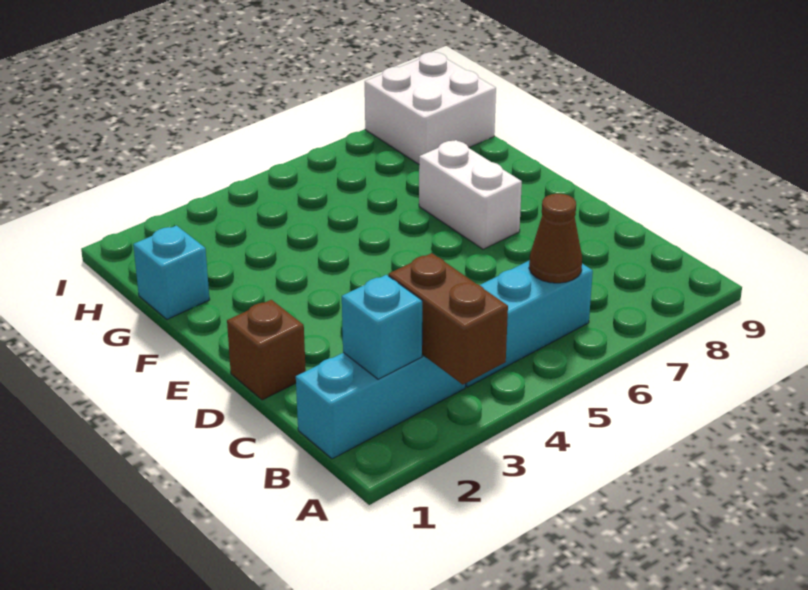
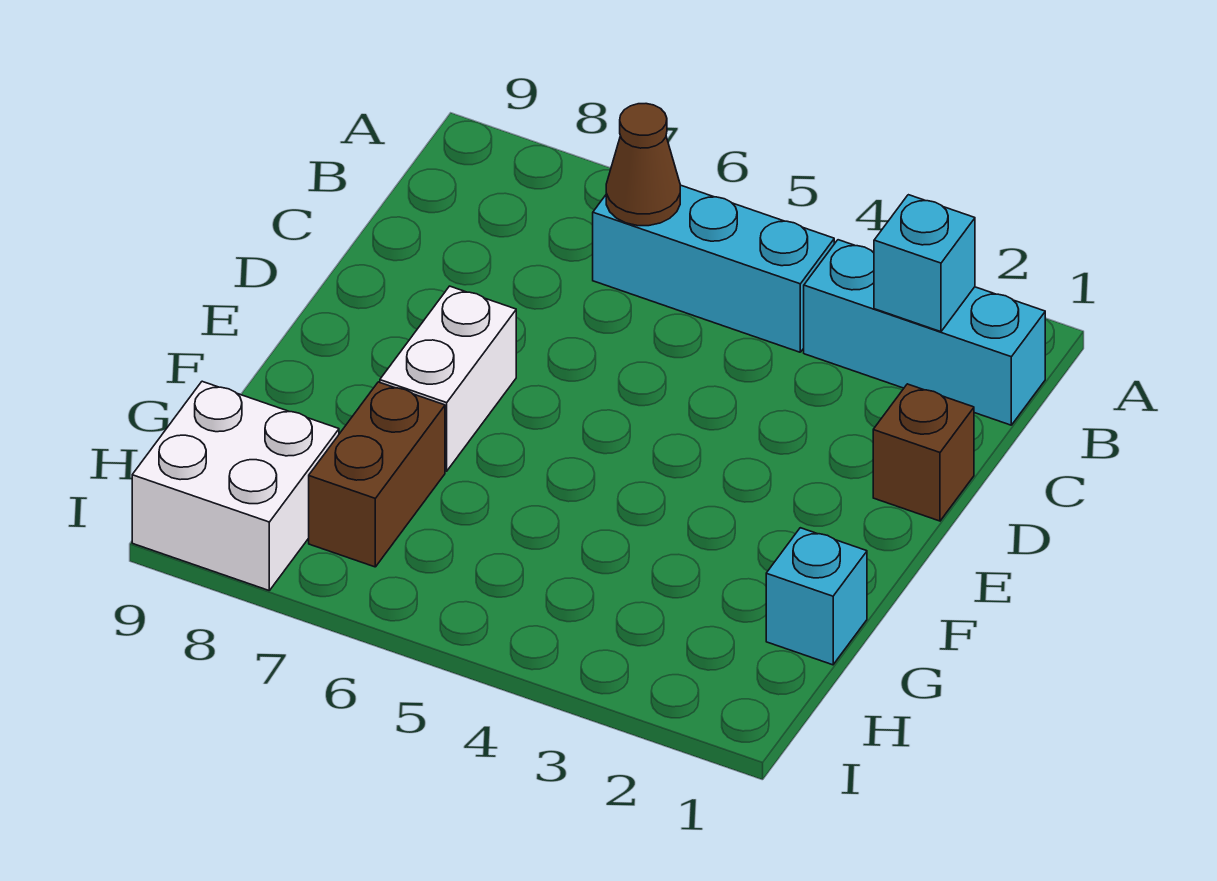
brown 1x2 brick [389,253,508,385] -> brown 1x2 brick moved to [309,382,445,567]

